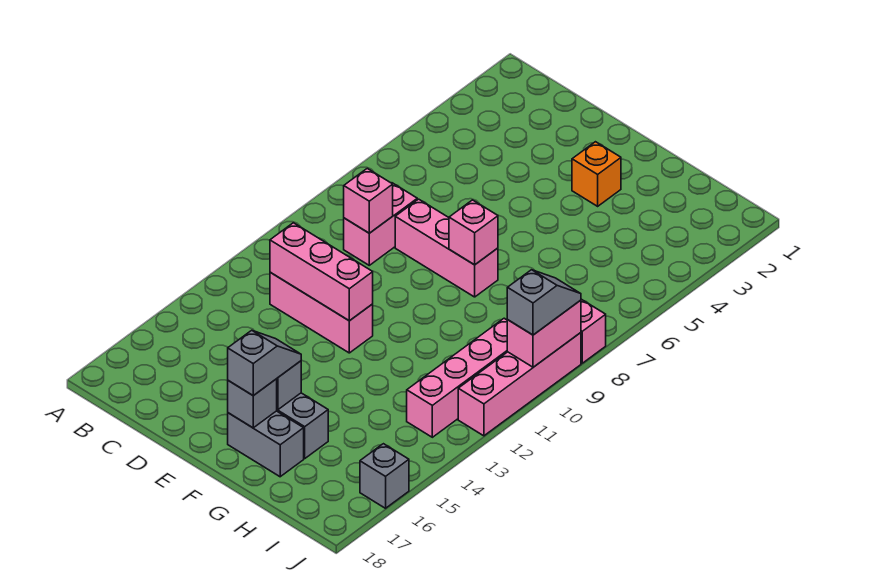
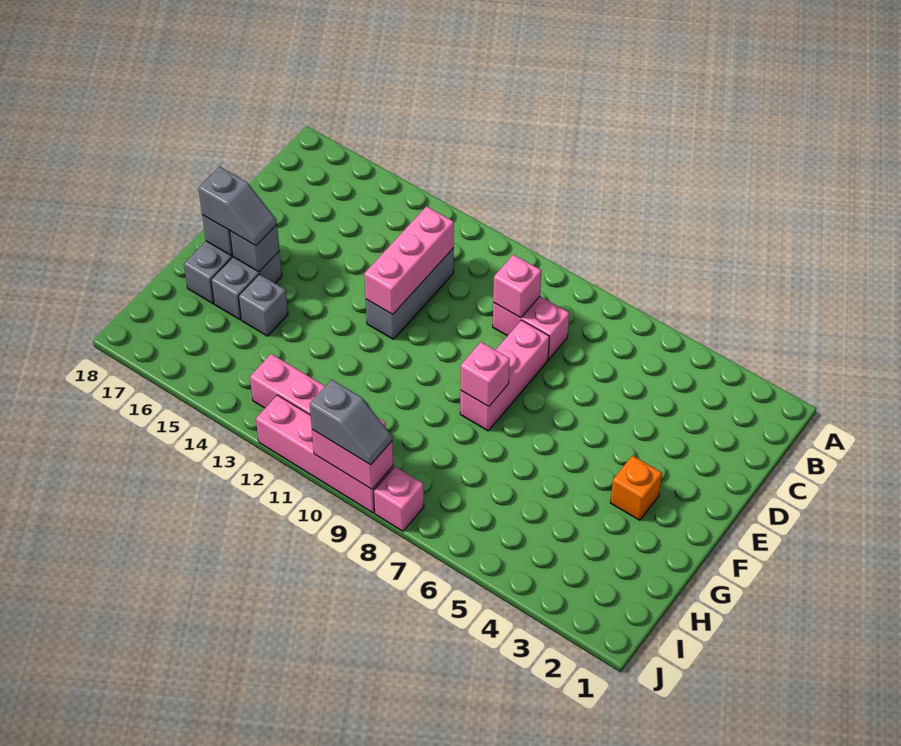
pink 1x3 brick [270,272,373,353] -> grey 1x3 brick [366,248,454,339]
grey 1x1 brick [360,444,409,508] -> grey 1x1 brick moved to [239,274,288,336]

